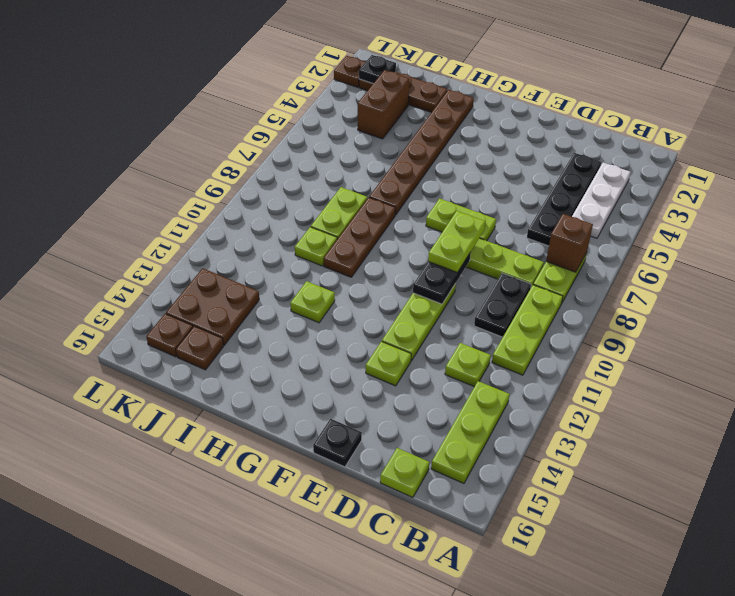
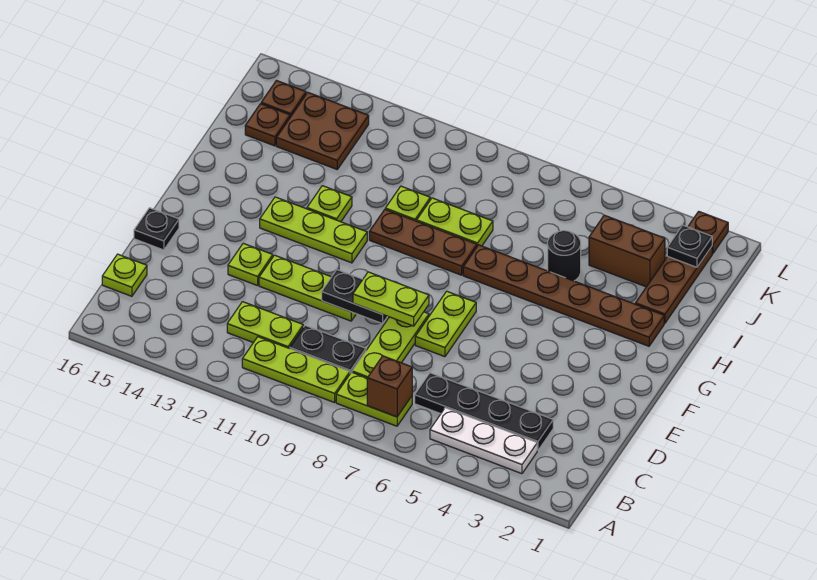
lime 1x3 plate [431,381,510,483] -> lime 1x3 plate moved to [260,197,367,263]
lime 1x1 plate [445,343,491,387] -> lime 1x2 plate [227,302,303,348]
none -> black 1x1 round brick [548,230,581,281]

